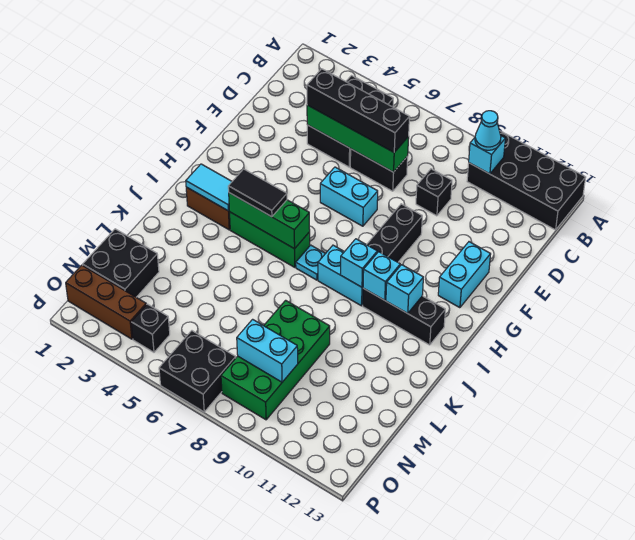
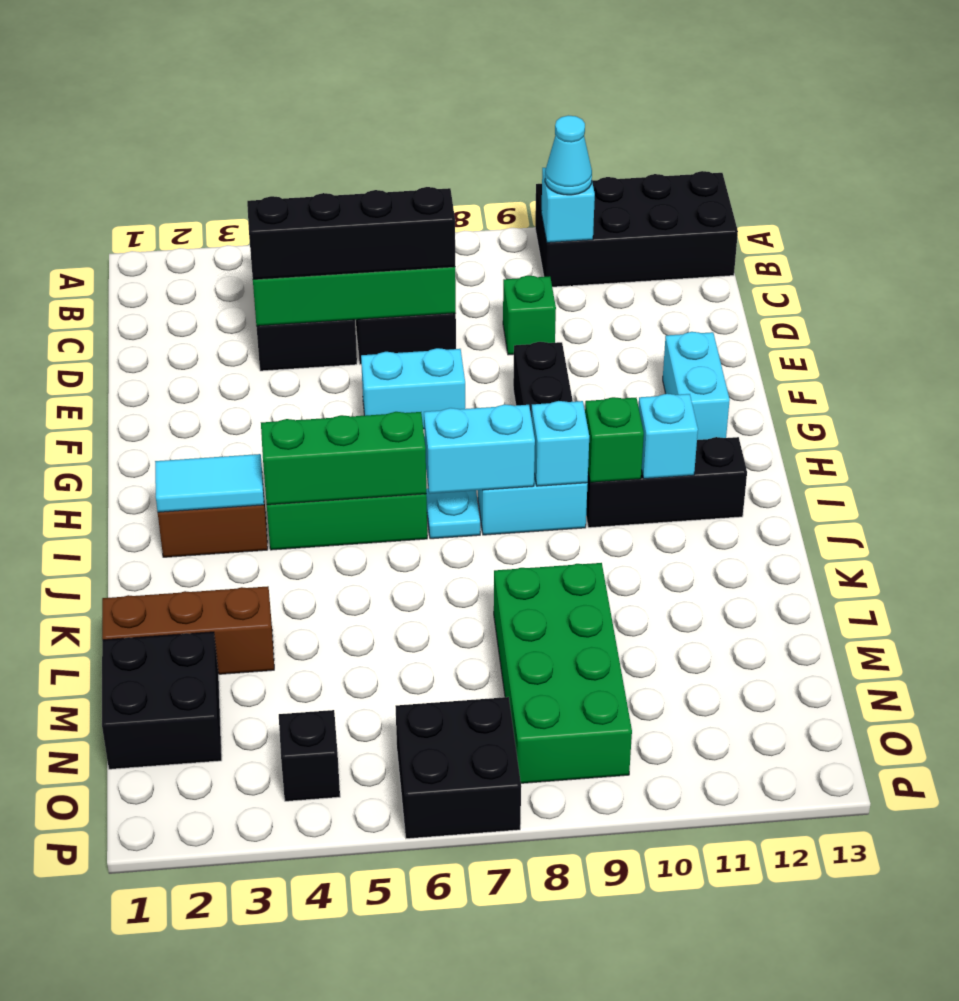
black 1x1 brick [416,169,452,216] -> green 1x1 brick [503,276,556,355]
black 1x2 tile [228,169,287,217] -> none
cyan 1x1 brick [363,252,400,300] -> green 1x1 brick [585,397,644,483]
cyan 1x2 brick [237,319,298,382] -> cyan 1x2 brick moved to [424,404,535,494]
brown 1x3 brick [66,265,146,339] -> brown 1x3 brick moved to [102,586,274,674]

